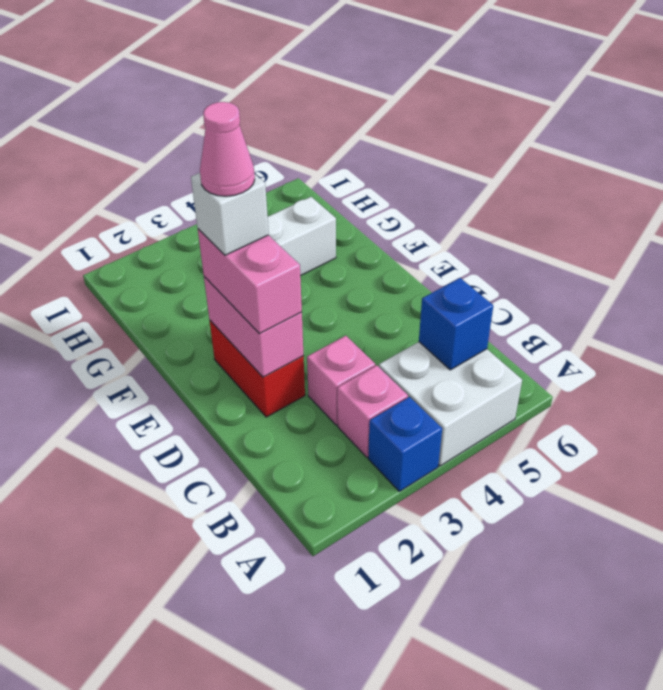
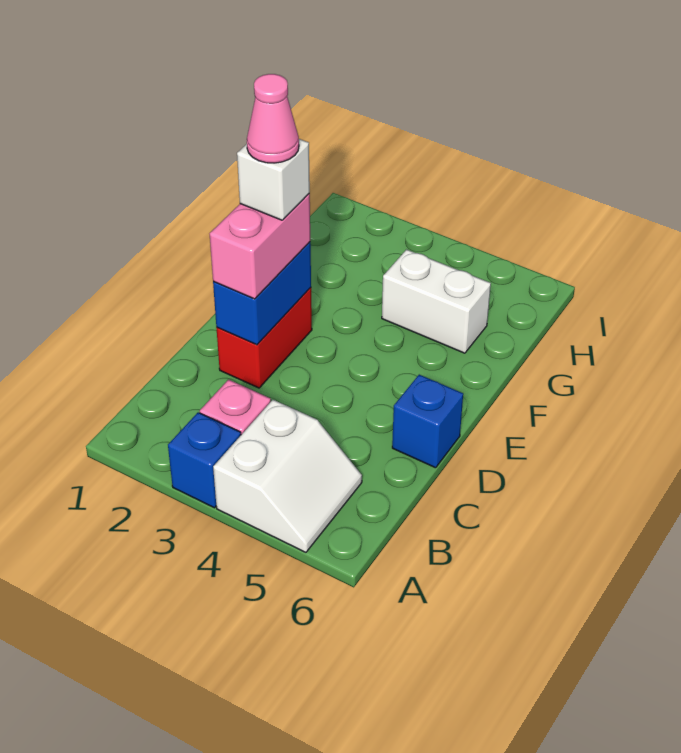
white 2x2 brick [379,342,522,466] -> white 2x2 slope [213,400,362,552]
blue 1x1 brick [419,278,493,370] -> blue 1x1 brick moved to [392,375,463,468]
pink 1x1 brick [307,336,375,425] -> none
pink 1x2 brick [204,277,304,377] -> blue 1x2 brick [213,242,311,345]

